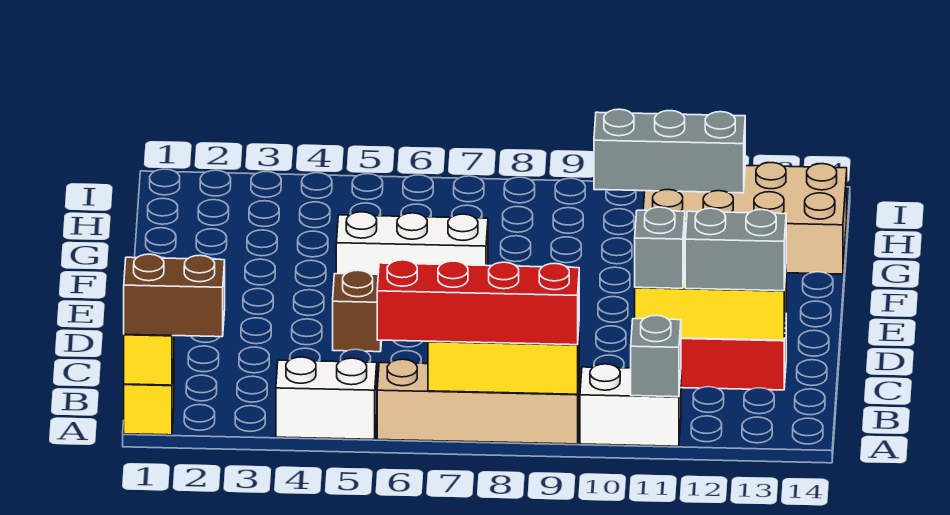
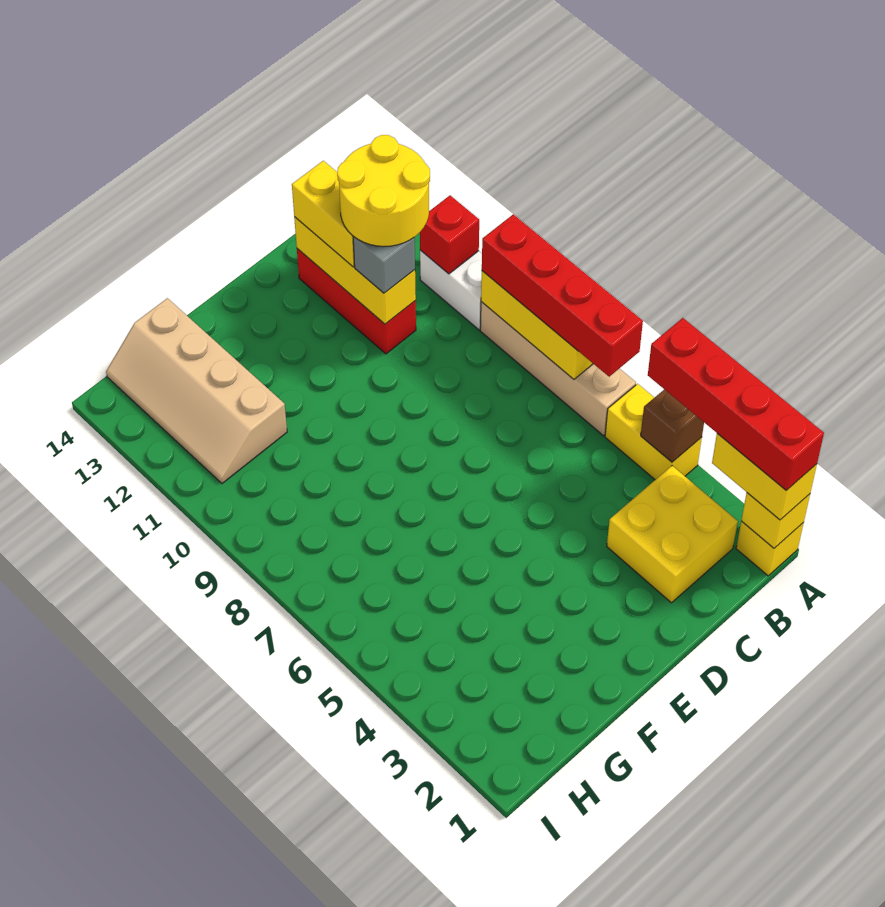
brown 1x2 brick [124,254,225,337] -> yellow 1x2 brick [712,433,817,520]
none -> red 1x4 brick [648,318,824,490]
white 1x2 brick [276,357,377,439] -> yellow 1x2 brick [605,384,702,480]
grey 1x1 brick [631,315,681,397] -> red 1x1 brick [420,196,479,274]
none -> yellow 2x2 brick [607,466,738,603]
none -> yellow 2x2 round brick [337,135,430,247]
grey 1x2 brick [685,208,786,291] -> yellow 1x2 brick [292,161,355,267]
brown 1x1 brick [333,270,382,352] -> brown 1x1 brick moved to [641,389,704,462]
white 1x3 brick [336,212,488,274] -> none
tan 2x4 brick [643,163,847,274] -> tan 2x4 slope [106,298,287,483]
grey 1x3 brick [594,109,745,193] -> none

